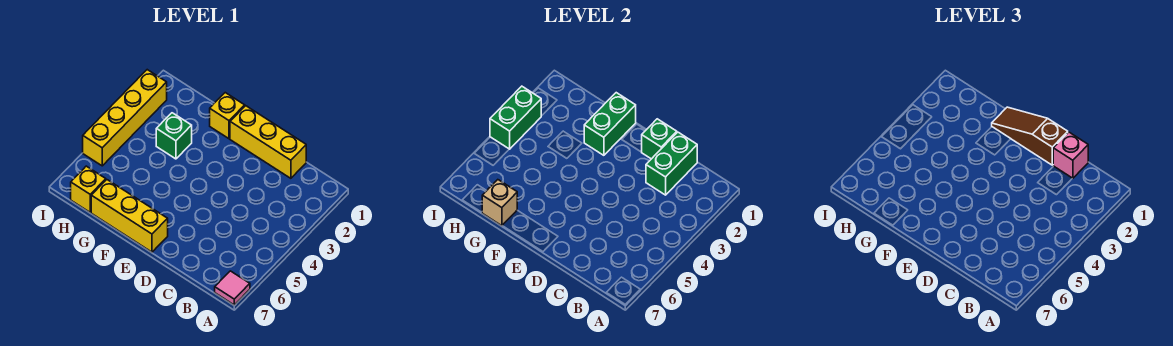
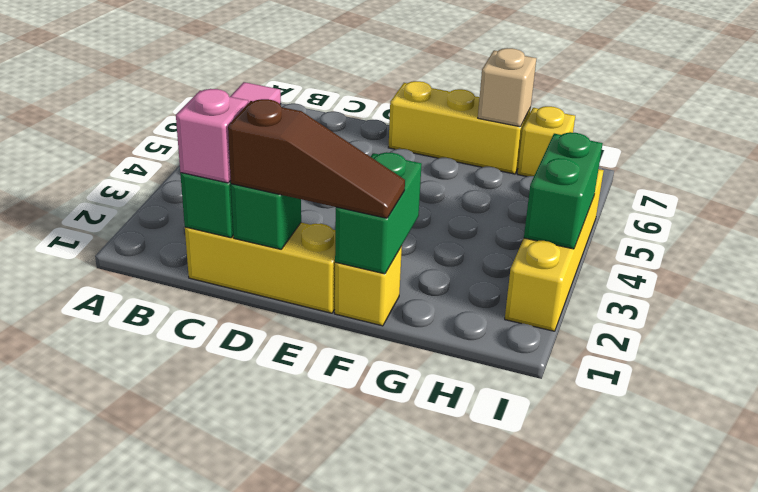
green 1x1 brick [156,113,192,159] -> none

